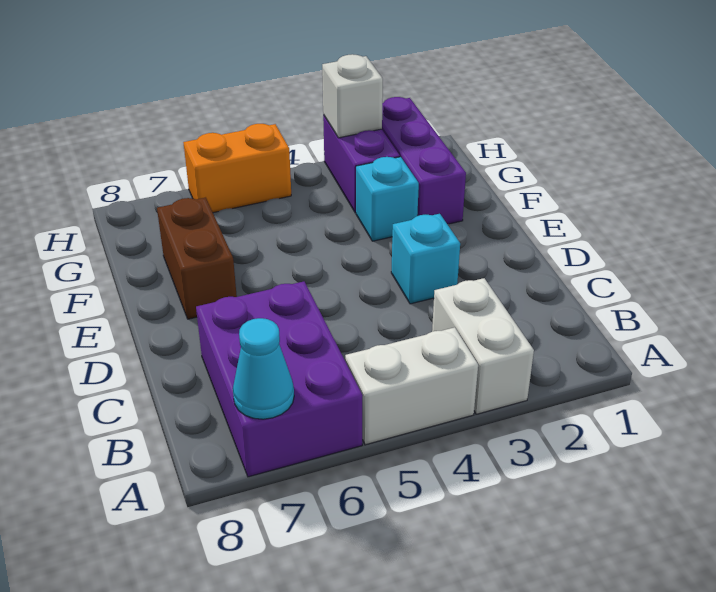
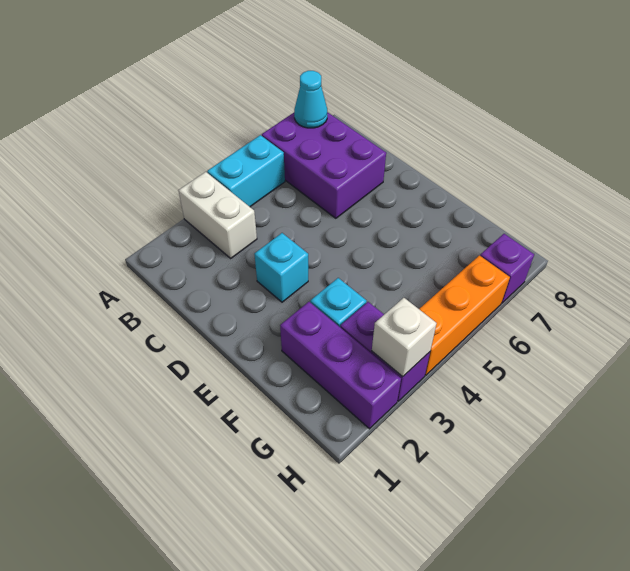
white 1x2 brick [345,327,478,445] -> cyan 1x2 brick [207,135,285,207]
brown 1x2 brick [157,197,237,319] -> none
orange 1x2 brick [183,124,291,213] -> orange 1x3 brick [419,256,510,375]
none -> purple 1x1 brick [480,234,534,303]

